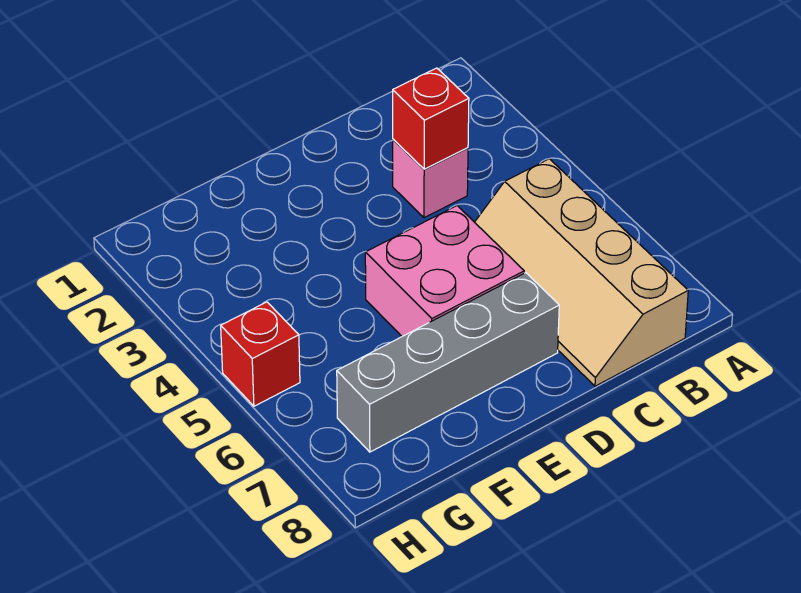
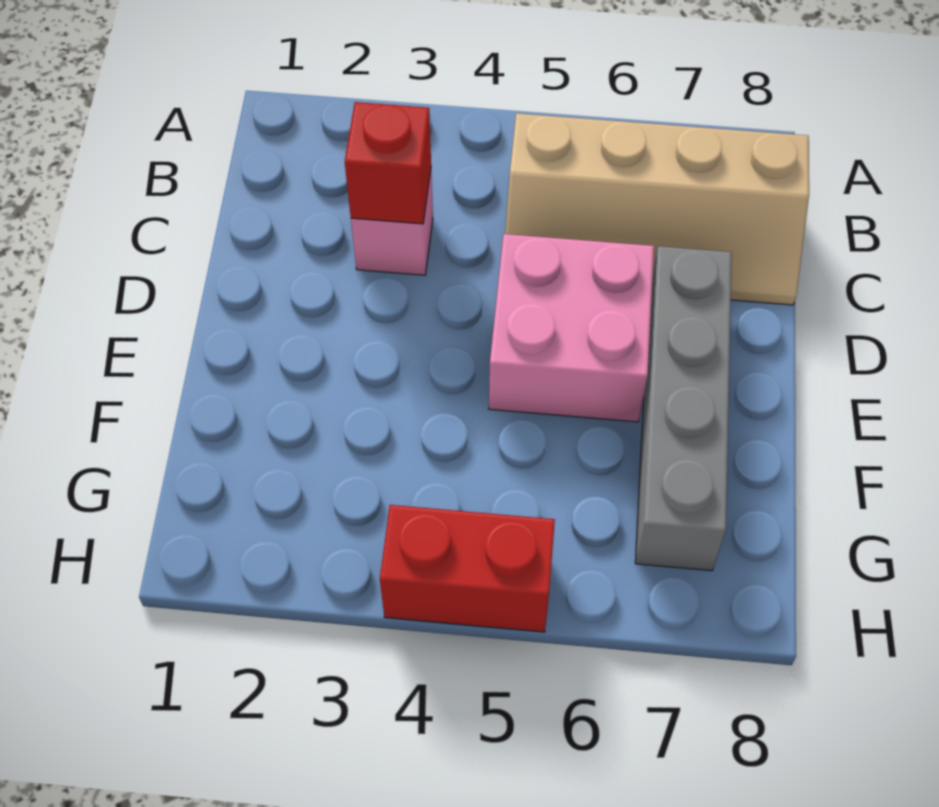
red 1x1 brick [221,302,300,406] -> red 1x2 brick [380,505,555,632]

